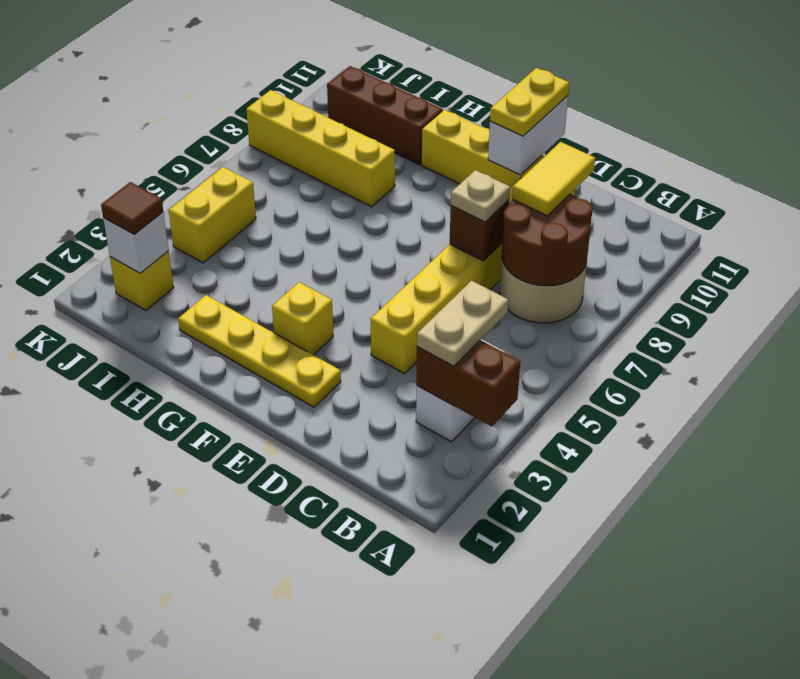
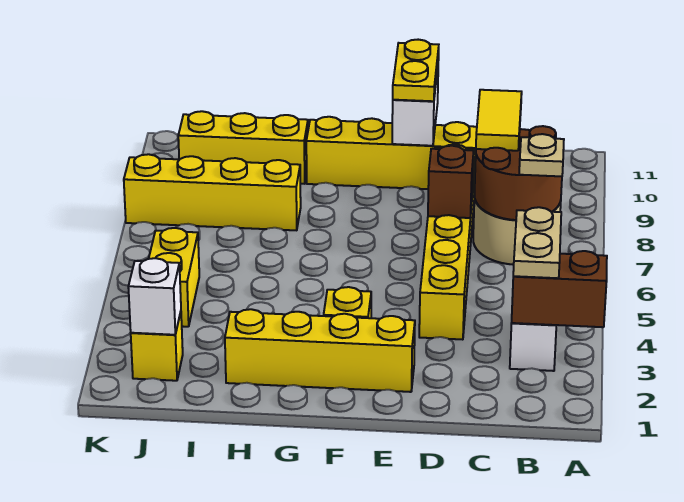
tan 1x1 plate [451,170,510,222] -> tan 1x1 plate moved to [519,134,564,176]
yellow 1x4 plate [178,295,341,407] -> yellow 1x4 brick [225,309,415,392]
brown 1x3 brick [327,66,443,164] -> yellow 1x3 brick [178,111,308,184]
brown 1x1 tile [101,182,163,234] -> none

